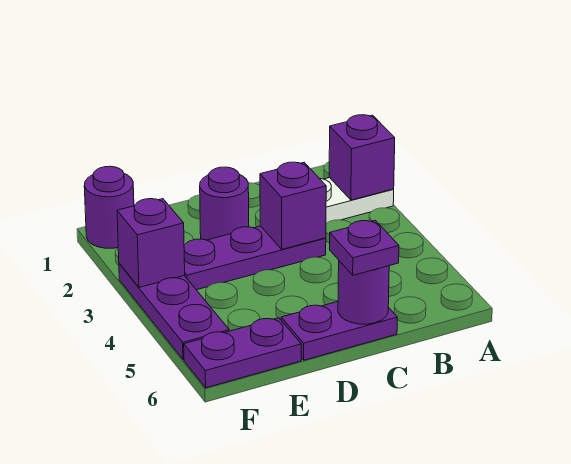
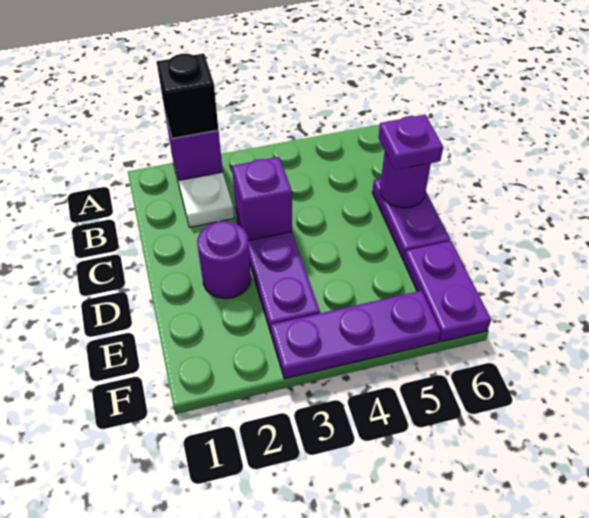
none -> black 1x1 brick [157,54,219,139]
purple 1x1 round brick [84,166,134,248] -> none
purple 1x1 brick [117,199,185,287] -> none

